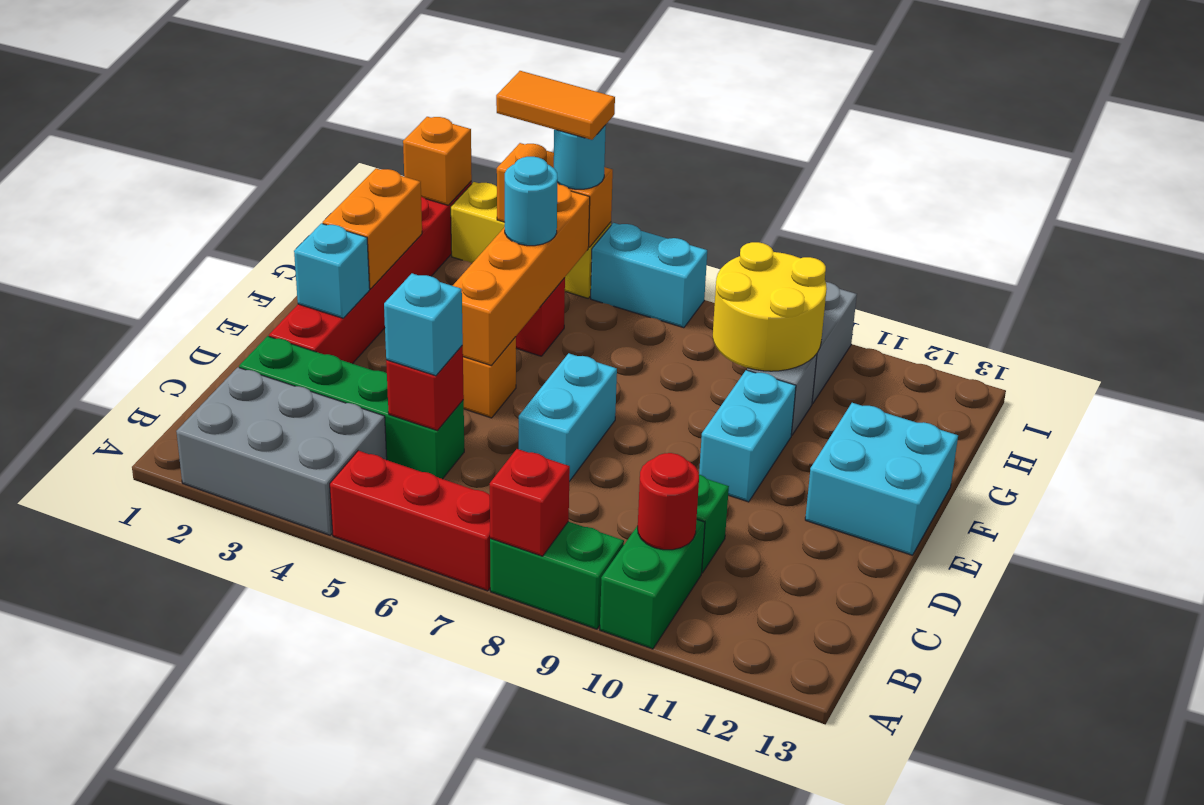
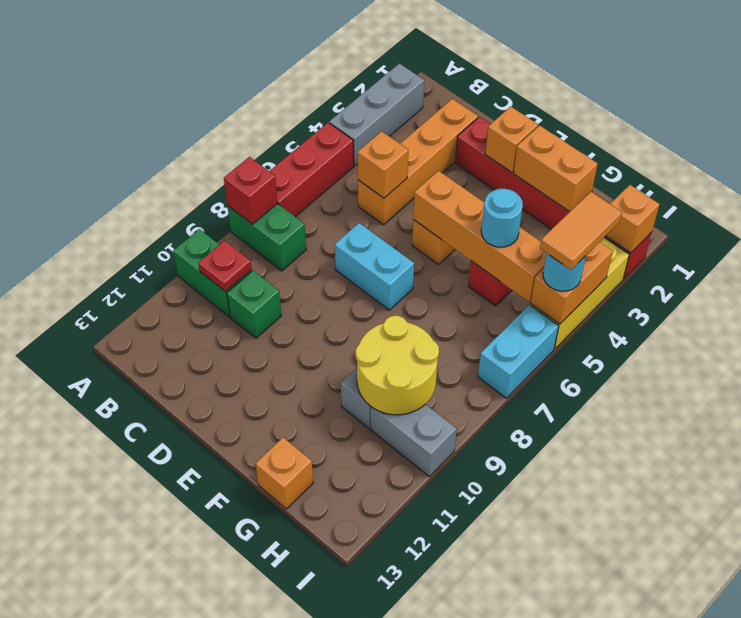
grey 2x3 brick [176,367,387,535] -> grey 1x3 brick [329,63,424,166]
green 1x2 brick [490,522,624,629] -> green 1x2 brick turned to [228,204,306,271]
red 1x1 round brick [638,453,699,550] -> red 1x1 plate [198,241,251,292]
green 1x4 brick [239,336,464,479] -> orange 1x4 brick [358,99,478,225]
red 1x1 brick [386,346,464,430] -> orange 1x1 brick [358,131,408,198]
cyan 1x1 brick [384,273,463,376] -> none
cyan 1x1 brick [294,223,370,318] -> orange 1x1 brick [485,106,538,172]
cyan 1x2 brick [699,370,796,502] -> none
cyan 2x2 brick [805,403,958,555] -> none
none -> orange 1x1 brick [255,437,313,509]

